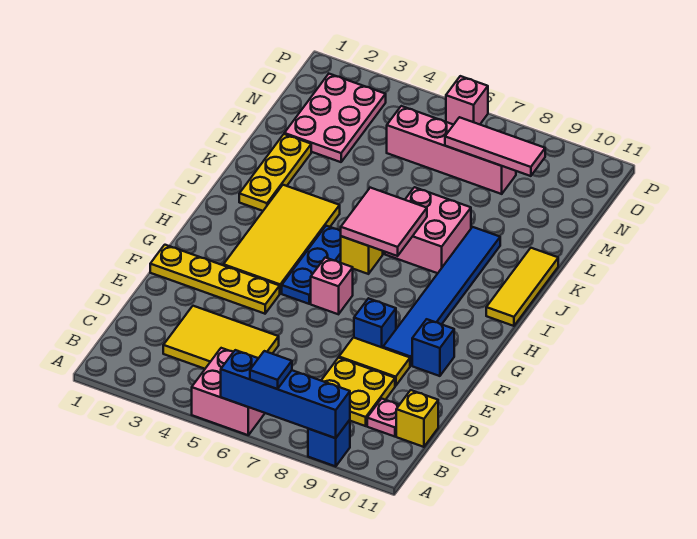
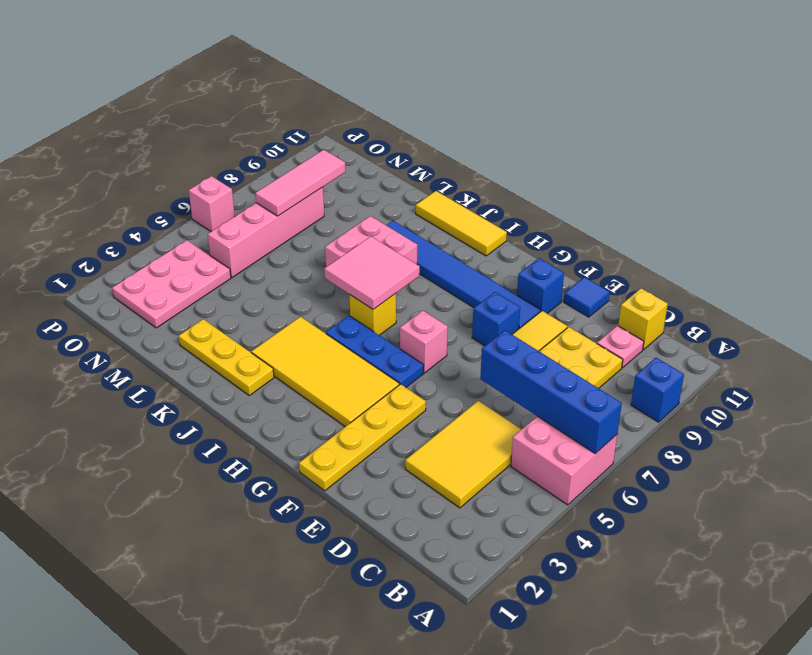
blue 1x4 brick [221,350,350,438] -> blue 1x4 brick turned to [480,330,622,454]
blue 1x1 tile [250,351,292,389] -> blue 1x1 tile moved to [564,277,610,317]
pink 2x3 plate [284,74,386,162] -> pink 2x3 plate turned to [112,240,231,328]

